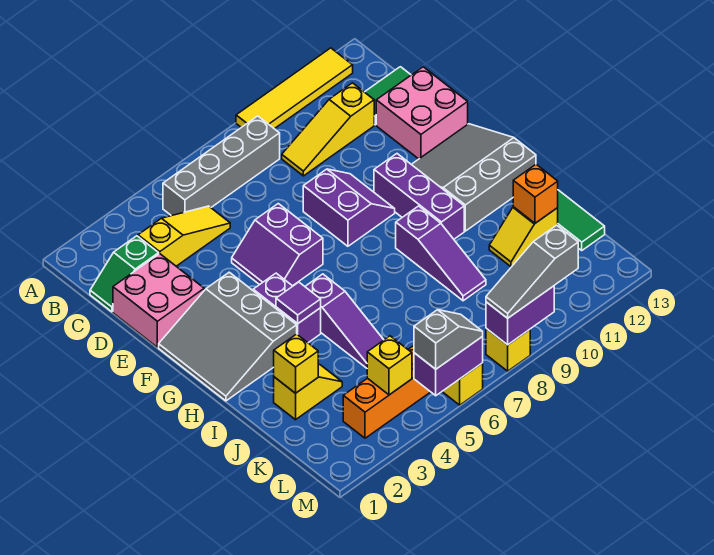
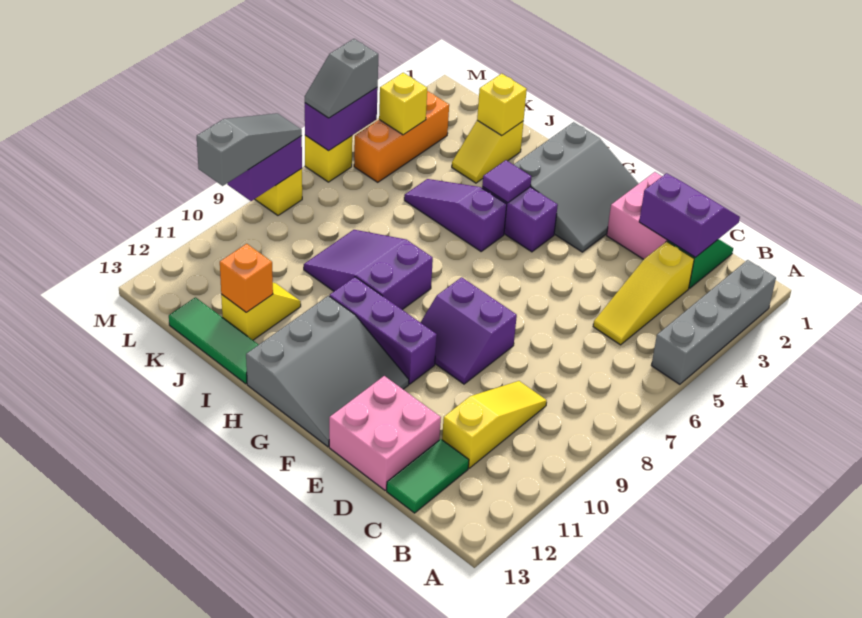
yellow 1x4 tile [236,48,353,129] -> none
grey 1x4 brick [163,116,280,216] -> grey 1x4 brick moved to [651,260,776,384]
purple 2x2 slope [232,204,323,286] -> purple 2x2 slope moved to [639,173,740,257]
grey 3x3 slope [159,272,297,401] -> grey 3x3 slope turned to [514,122,638,252]
purple 1x3 slope [396,206,486,301] -> purple 2x3 slope [304,230,433,310]

